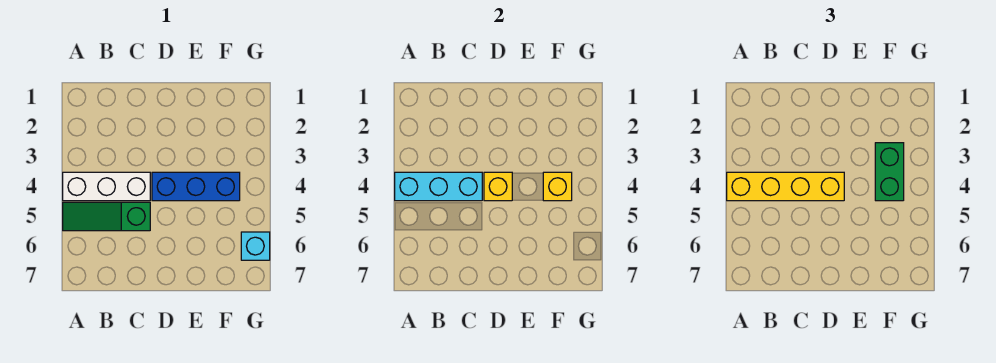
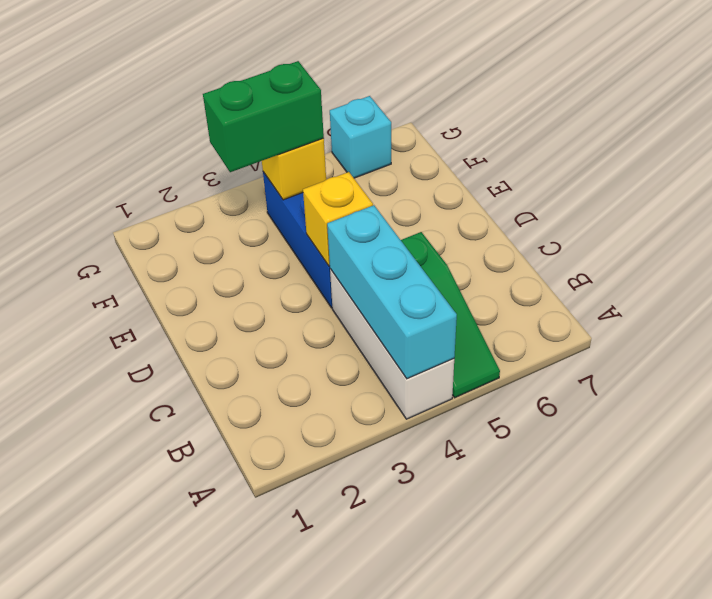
yellow 1x4 brick [727,172,844,201] -> none

